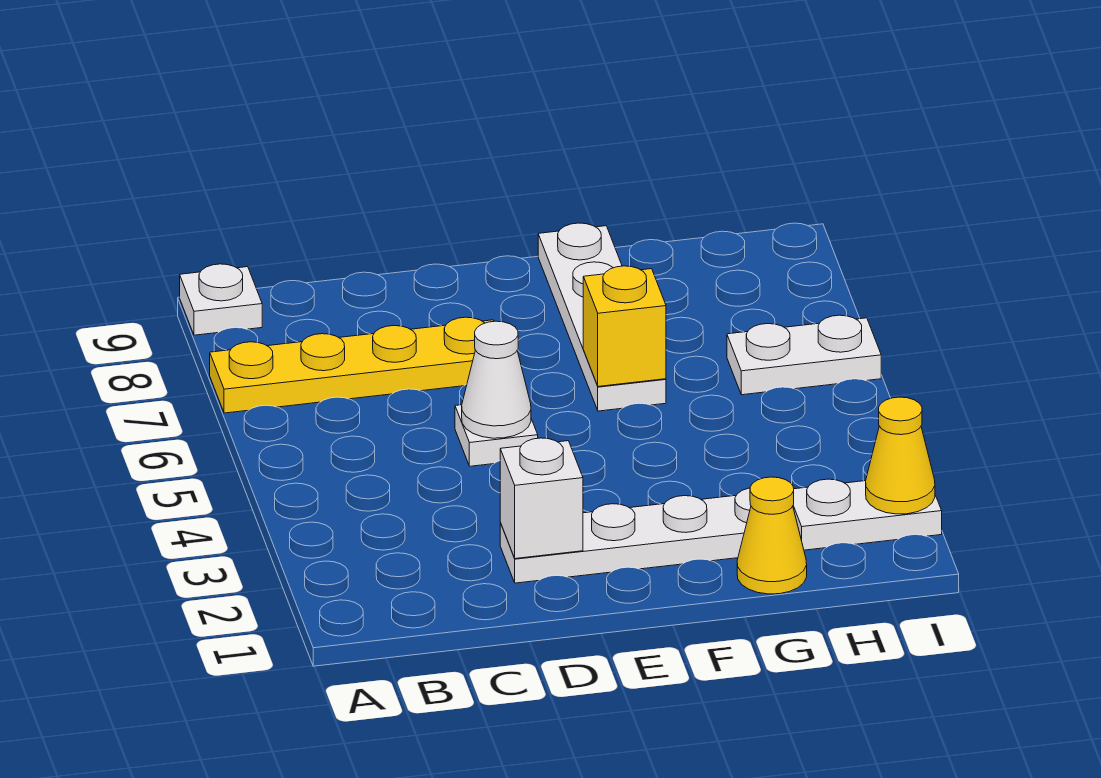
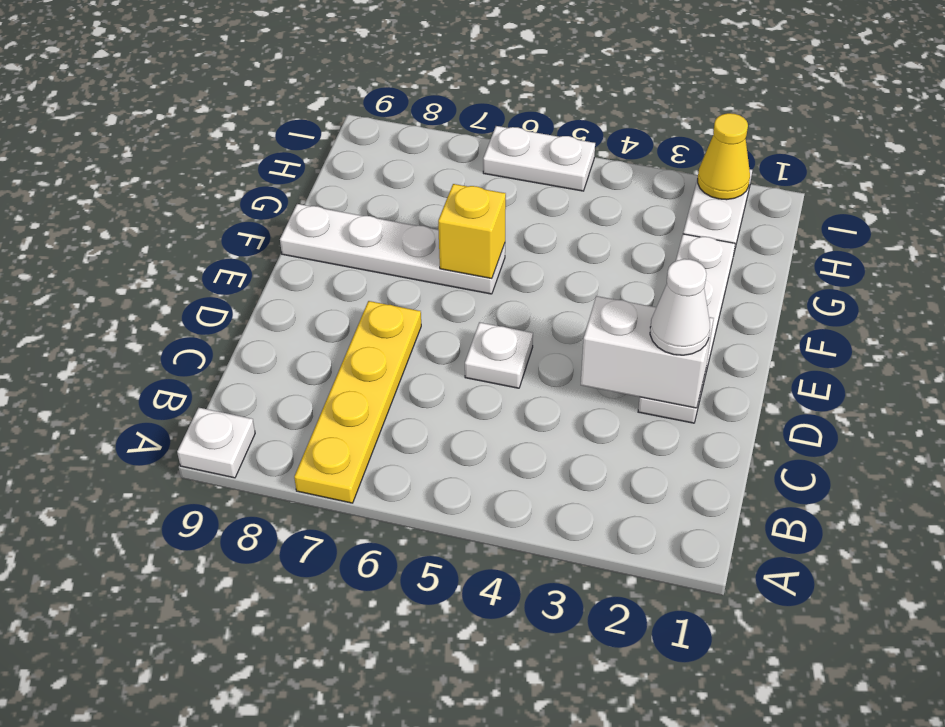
white 1x1 brick [500,438,583,559] -> white 1x2 brick [581,296,714,408]
white 1x1 cone [462,321,531,438] -> white 1x1 cone moved to [650,259,710,355]
yellow 1x1 cone [737,477,807,594] -> none
white 1x2 plate [727,315,881,395] -> white 1x2 plate turned to [483,126,595,191]

